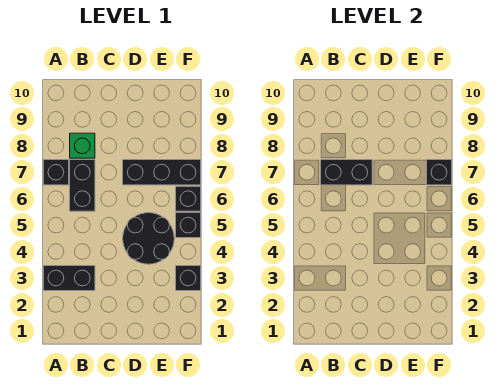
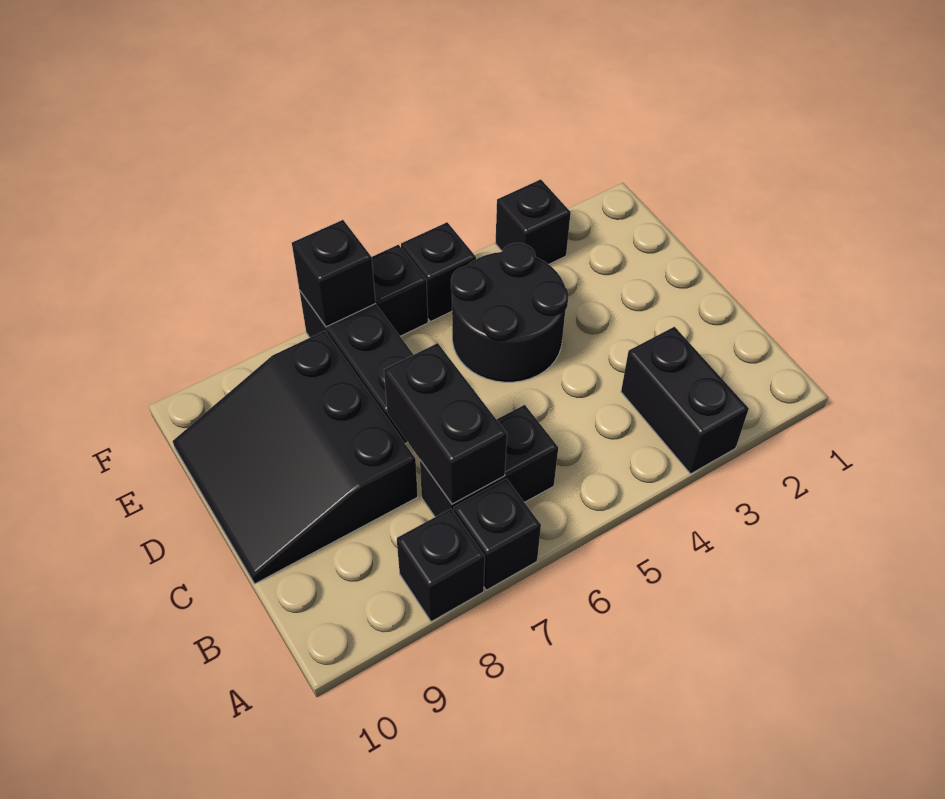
none -> black 1x1 brick [397,509,485,622]
green 1x1 brick [70,133,95,158] -> none
none -> black 3x3 slope [173,331,418,584]

